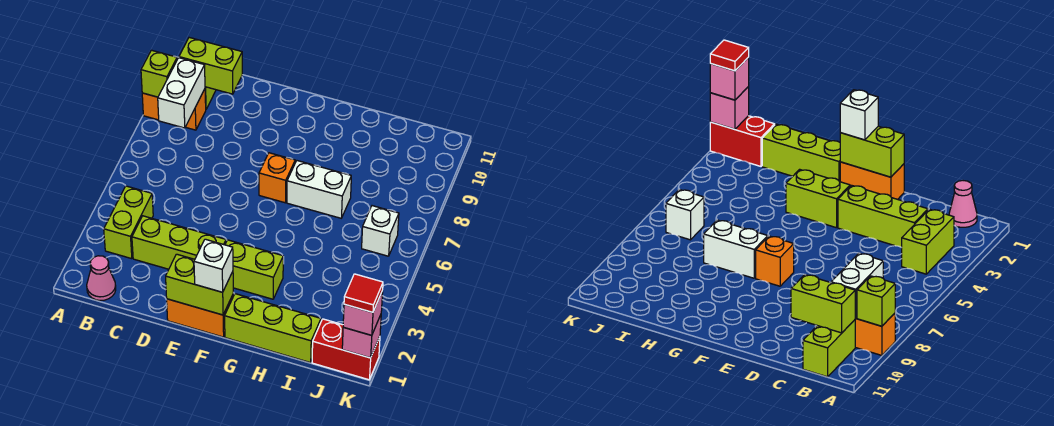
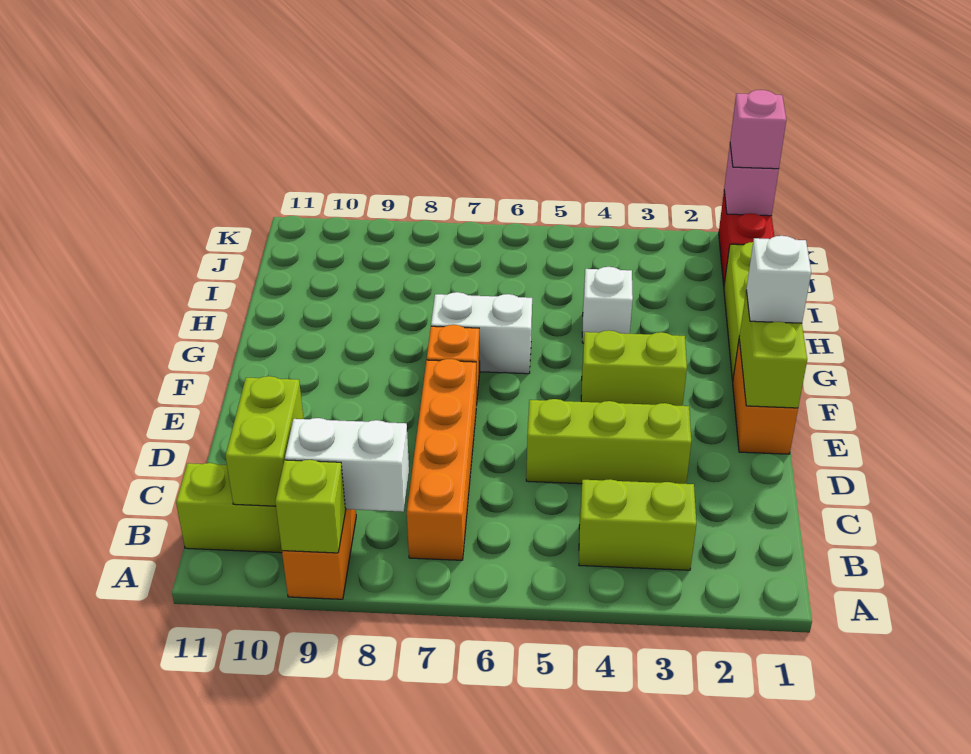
pink 1x1 cone [87,256,116,301] -> none
none -> orange 1x4 brick [407,359,476,560]
lime 1x3 brick [132,216,226,269] -> lime 1x3 brick turned to [526,399,691,484]
lime 1x2 brick [225,240,283,299] -> lime 1x2 brick turned to [581,330,687,406]
white 1x2 brick [287,161,351,218] -> white 1x2 brick turned to [431,292,532,374]
white 1x1 brick [362,206,399,256] -> white 1x1 brick moved to [582,267,633,343]
red 1x1 tile [344,274,383,312] -> none

